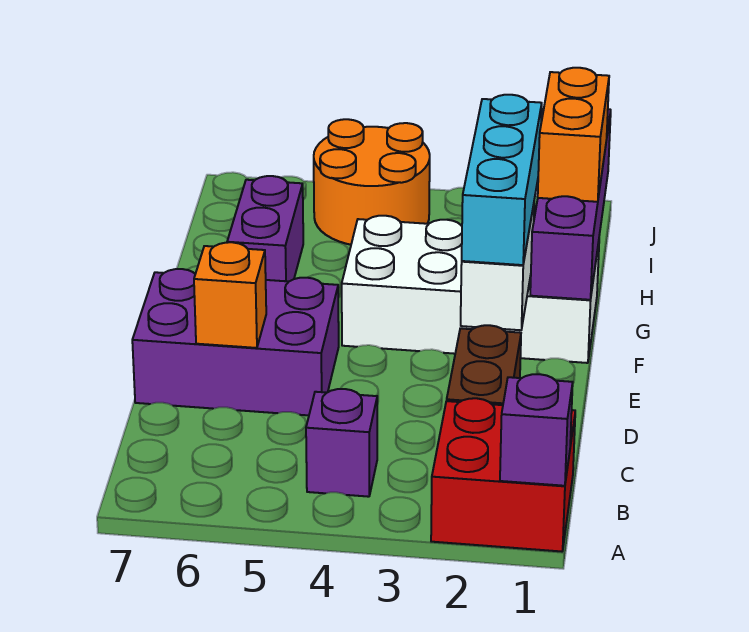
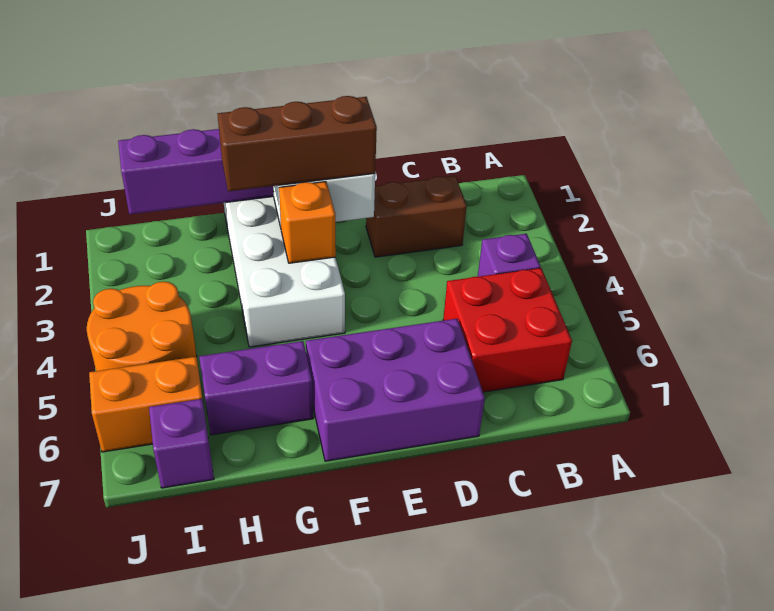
red 2x2 brick [431,398,575,551] -> red 2x2 brick moved to [443,268,572,392]
purple 1x1 brick [500,374,573,486] -> purple 1x1 brick moved to [149,399,214,488]
purple 2x3 brick [132,269,339,415] -> purple 2x3 brick turned to [306,319,485,461]
orange 1x1 brick [194,242,266,348] -> orange 1x1 brick moved to [279,182,336,263]
cyan 1x3 brick [462,95,542,265] -> brown 1x3 brick [218,96,377,191]
orange 1x2 brick [538,68,609,202] -> orange 1x2 brick moved to [89,357,203,452]

